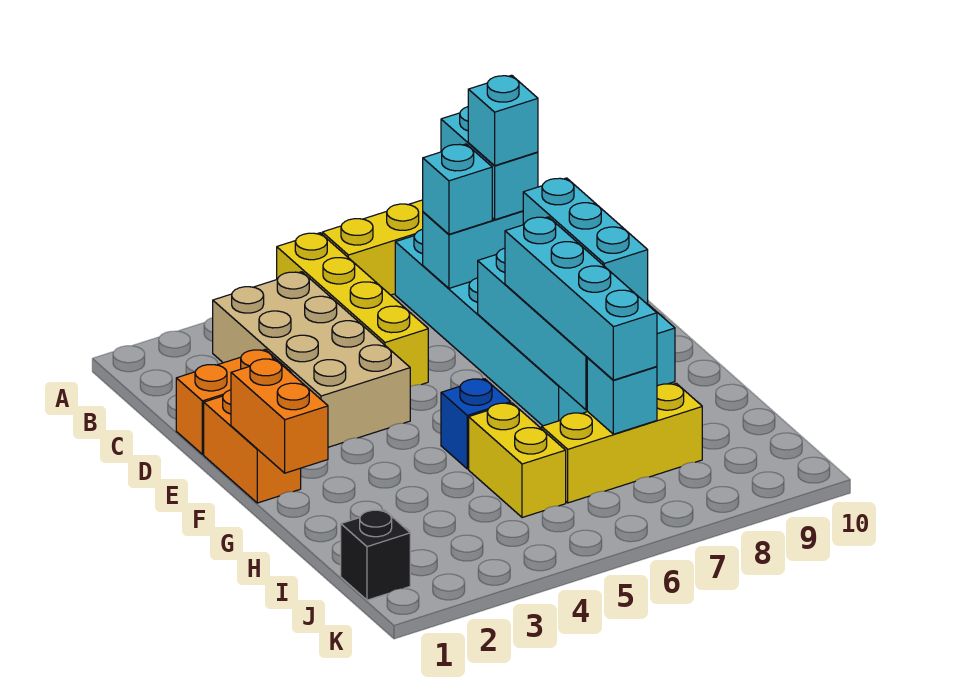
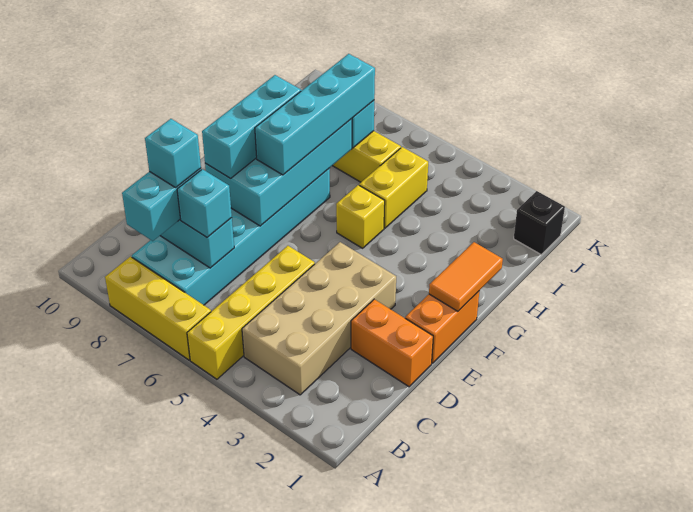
orange 1x2 brick [231,359,328,473] -> orange 1x2 tile [429,242,503,311]
blue 1x1 brick [441,379,511,469] -> yellow 1x1 brick [336,185,385,248]

